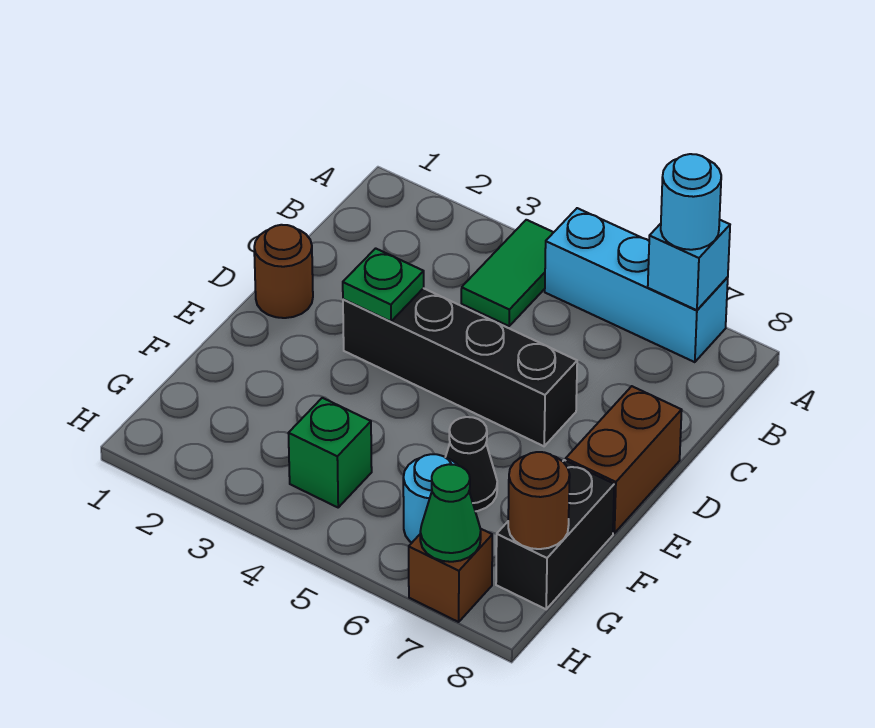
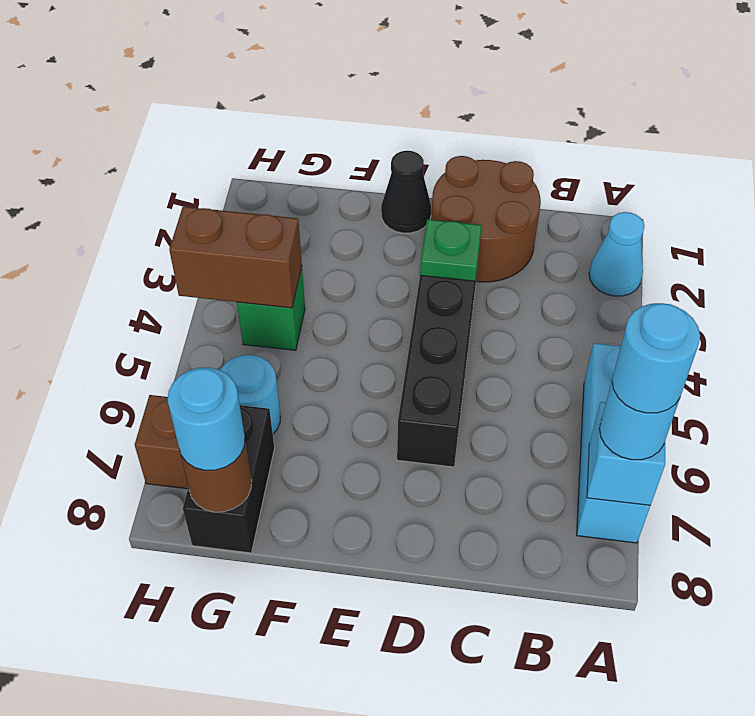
none -> cyan 1x1 cone [589,212,645,296]
green 1x2 tile [461,220,554,326] -> none
none -> cyan 1x1 round brick [612,303,700,413]
brown 1x1 round brick [254,225,313,318] -> brown 2x2 round brick [431,156,541,282]
brown 1x2 brick [566,386,682,533] -> brown 1x2 brick moved to [169,207,302,308]
black 1x1 cone [445,417,497,511] -> black 1x1 cone moved to [381,151,431,233]
black 1x2 brick [496,460,614,609] -> black 1x2 brick turned to [183,405,274,553]
none -> cyan 1x1 round brick [168,367,245,470]
green 1x1 cone [420,464,481,562] -> none

